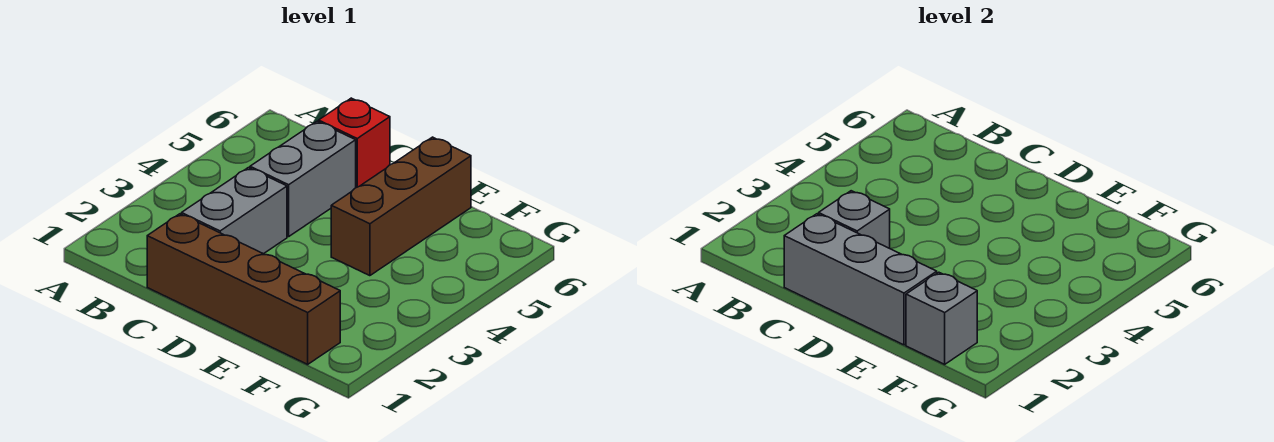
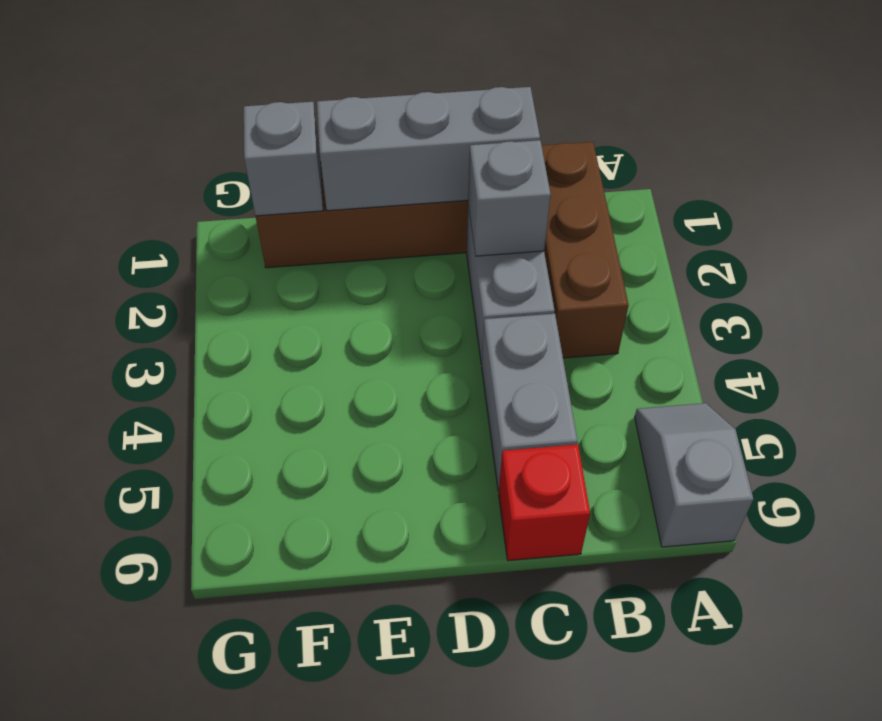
none -> grey 1x2 slope [635,403,753,547]
brown 1x3 brick [331,137,471,276] -> brown 1x3 brick moved to [542,142,629,358]

